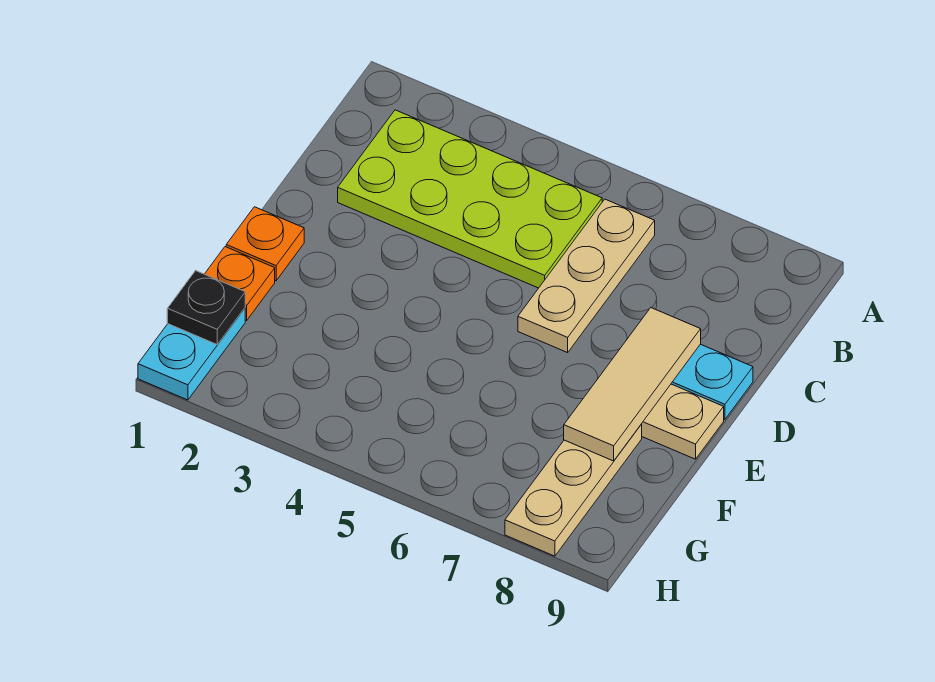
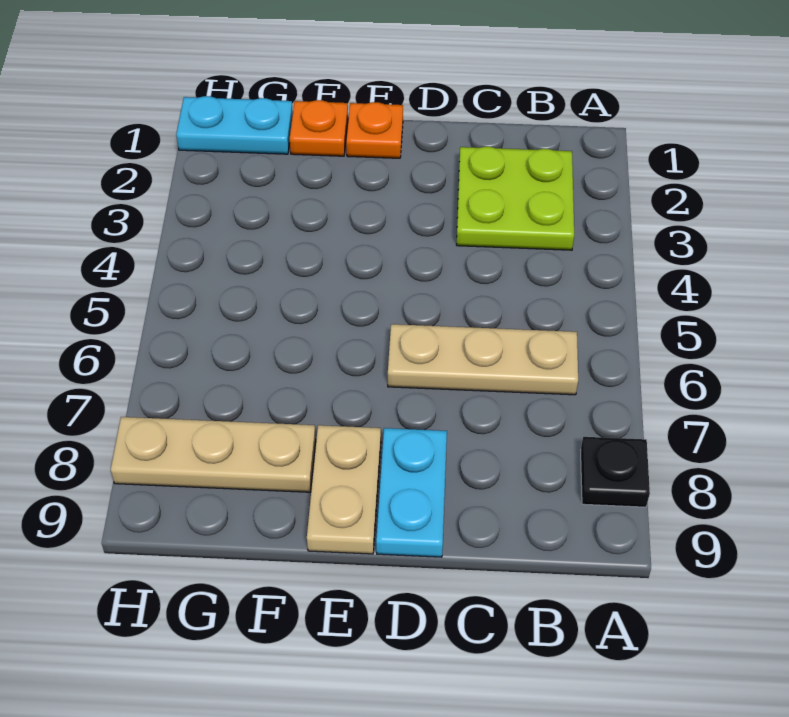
lime 2x4 plate [338,110,602,288] -> lime 2x2 plate [457,147,574,250]
tan 1x3 tile [564,308,701,461] -> none
black 1x1 plate [167,271,245,344] -> black 1x1 plate moved to [581,437,650,507]

